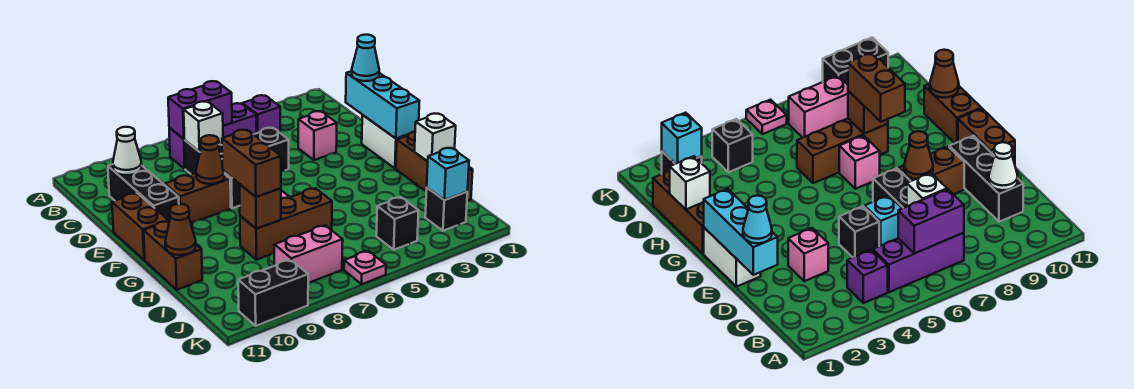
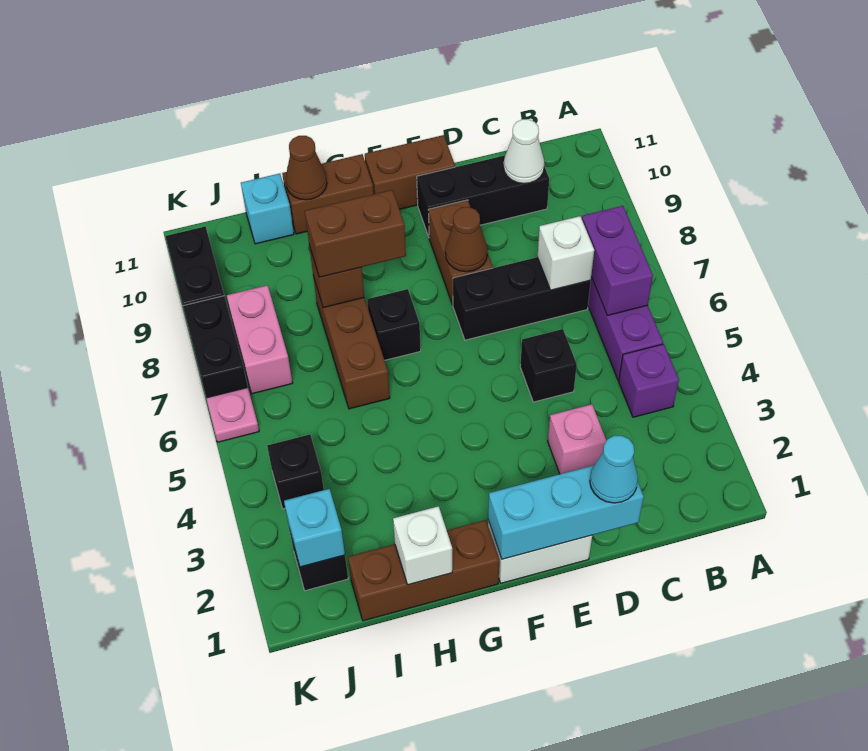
cyan 1x1 brick [864,195,902,246] -> cyan 1x1 brick moved to [241,174,294,244]
pink 1x1 brick [839,135,880,189] -> black 1x1 brick [367,289,421,360]
none -> black 1x2 brick [183,296,248,398]

